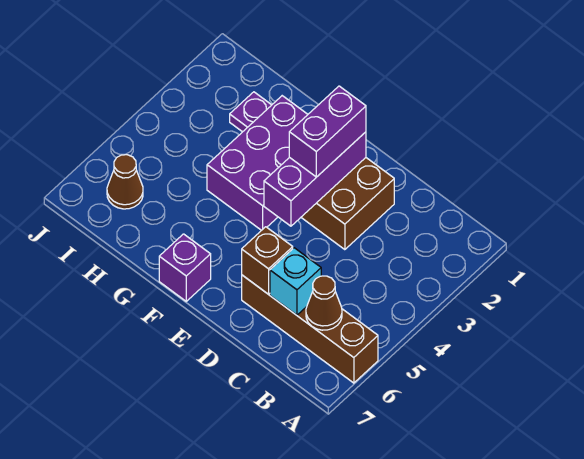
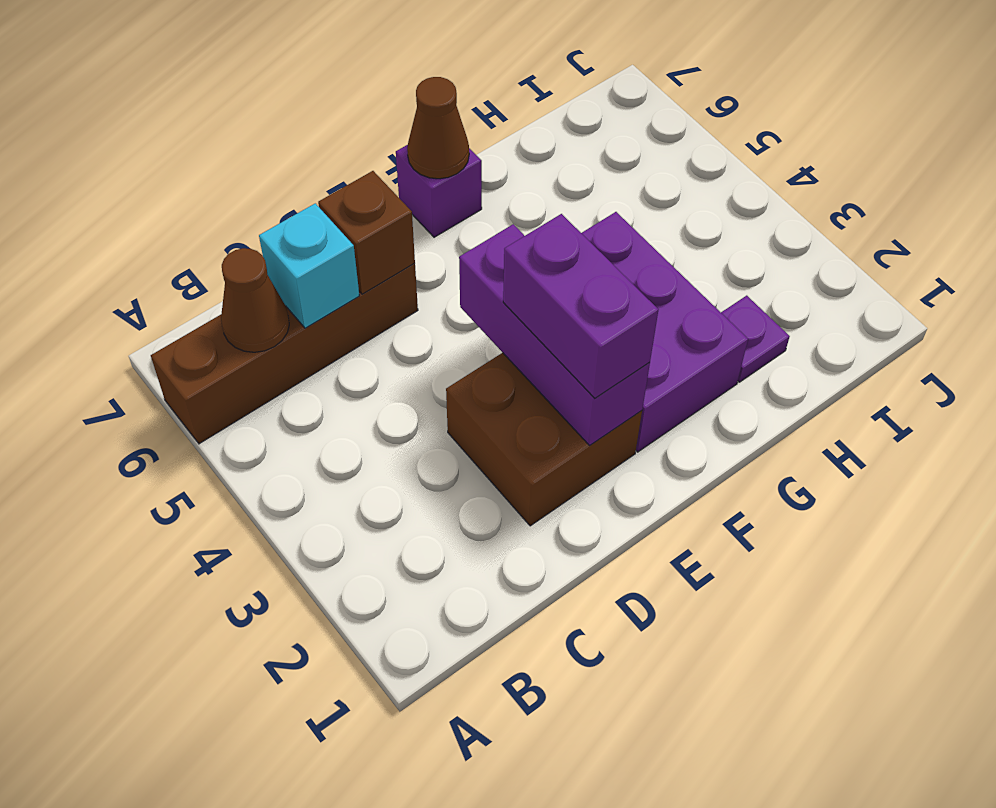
brown 1x1 cone [107,155,143,209] -> brown 1x1 cone moved to [407,77,469,179]

